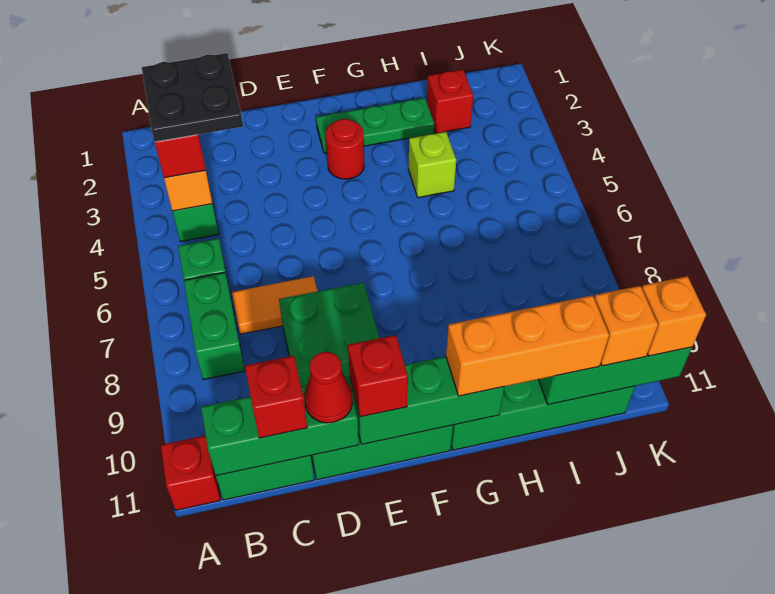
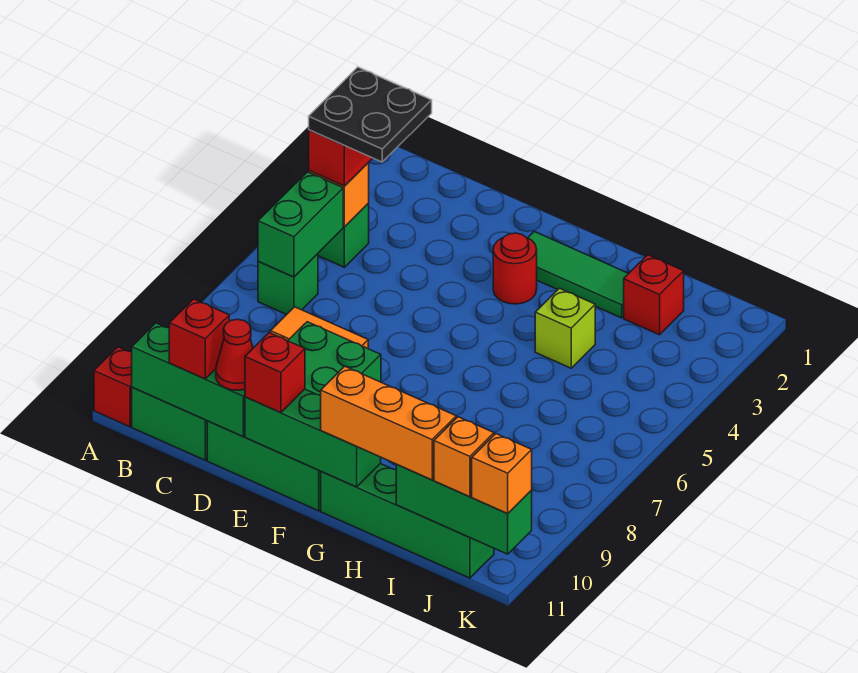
green 1x2 brick [184,272,245,380] -> green 1x2 brick moved to [258,172,343,277]
green 1x3 plate [316,98,434,153] -> green 1x3 tile [528,231,629,318]

